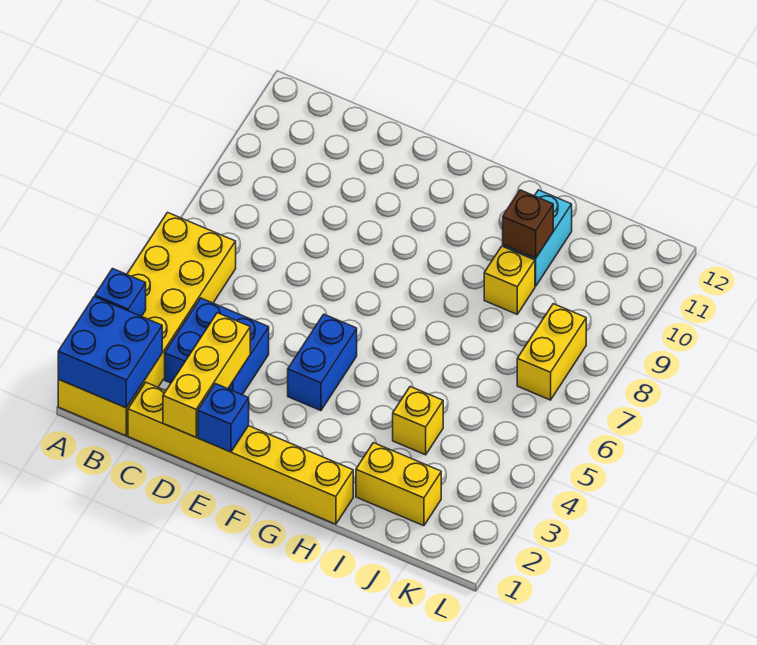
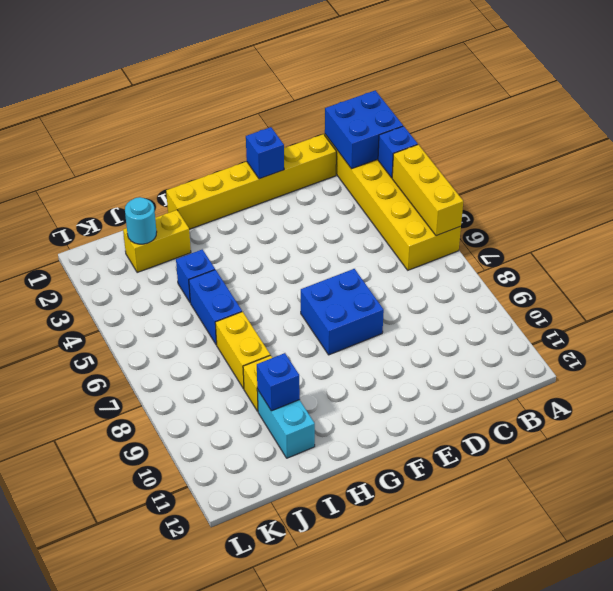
blue 2x2 brick [165,298,269,395] -> blue 2x2 brick moved to [301,269,384,355]
yellow 1x3 brick [163,313,250,437] -> yellow 1x3 brick moved to [392,145,463,236]
blue 1x2 brick [288,314,357,411] -> blue 1x2 brick moved to [189,270,242,345]
yellow 1x1 brick [393,387,443,455] -> blue 1x1 brick [176,249,215,302]
brown 1x1 brick [503,190,553,258] -> blue 1x1 brick [257,353,300,411]
none -> cyan 1x1 round brick [125,197,157,244]
yellow 1x2 brick [517,304,586,400] -> yellow 1x2 brick moved to [215,312,270,389]

